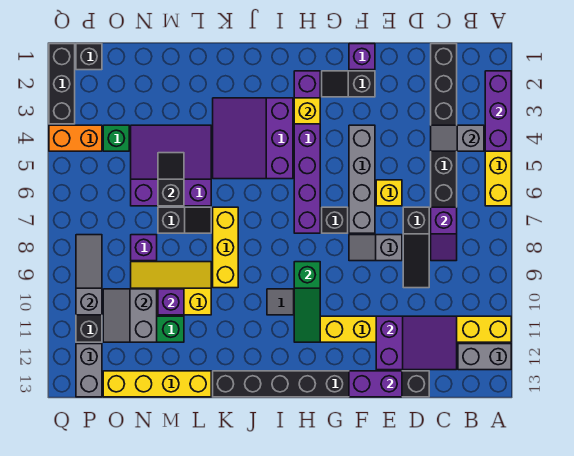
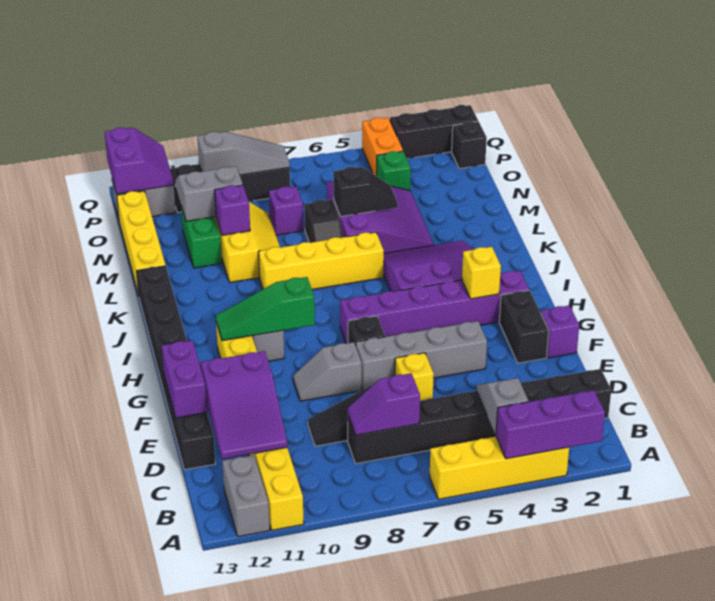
grey 1x2 slope [349,235,402,261] -> grey 1x2 slope turned to [293,342,362,401]
black 1x2 slope [322,71,375,97] -> black 1x2 brick [499,290,549,363]
yellow 1x3 brick [213,207,238,288] -> yellow 1x4 brick [258,232,384,290]
none -> purple 2x2 slope [105,127,174,194]

